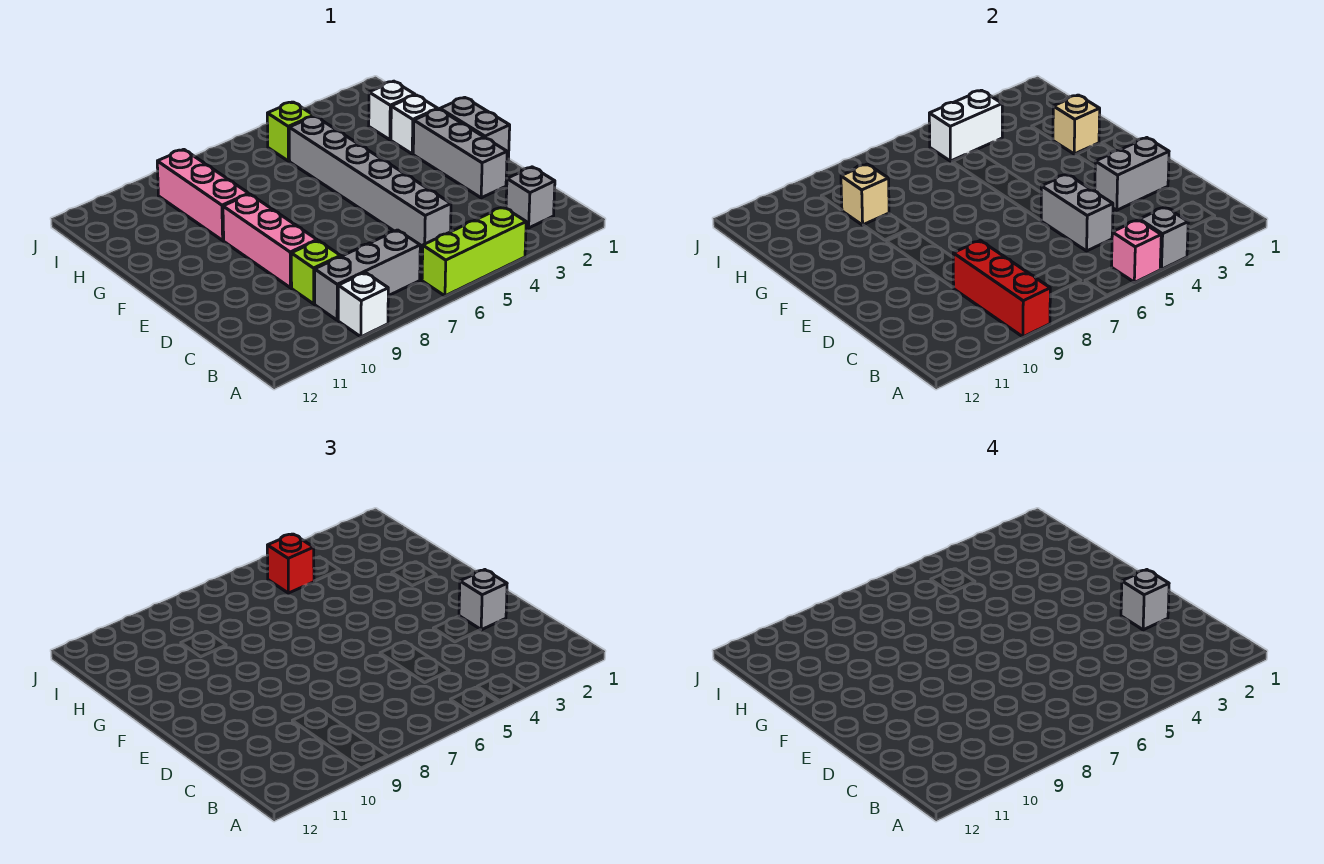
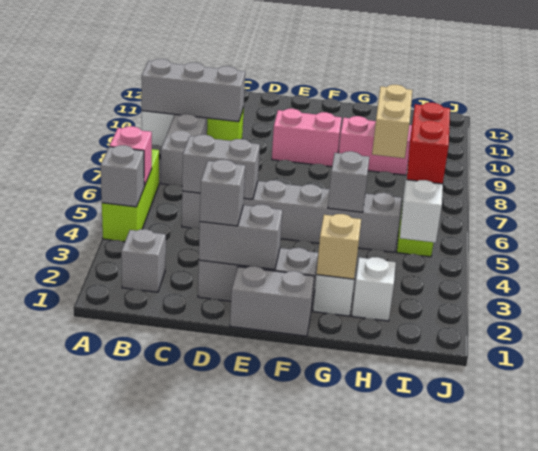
red 1x3 brick [953,241,1050,337] -> grey 1x3 brick [141,59,245,122]
grey 1x2 brick [1095,138,1169,210] -> grey 1x2 brick turned to [199,205,282,269]
grey 1x1 brick [1121,570,1169,630] -> grey 1x1 brick moved to [328,151,369,212]
pink 1x3 brick [223,194,317,288] -> pink 1x2 brick [272,109,342,167]
tan 1x1 brick [841,164,889,225] -> tan 1x2 brick [372,85,412,158]
red 1x1 brick [267,534,314,593] -> red 1x2 brick [407,103,450,184]

